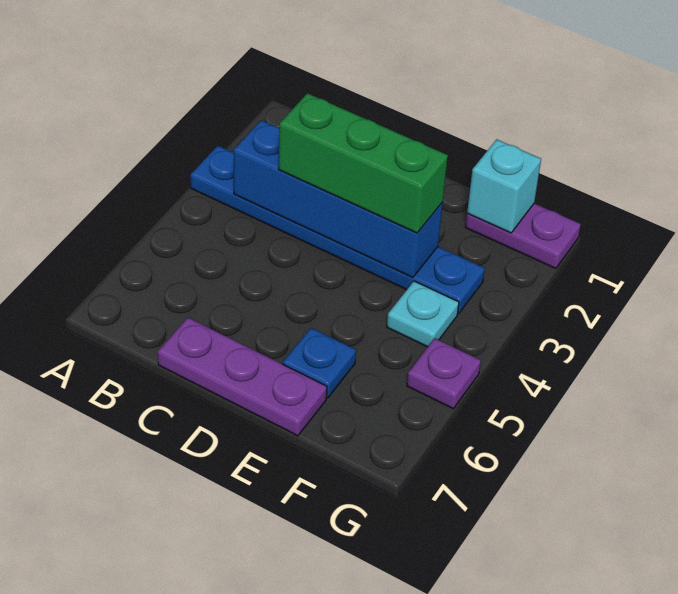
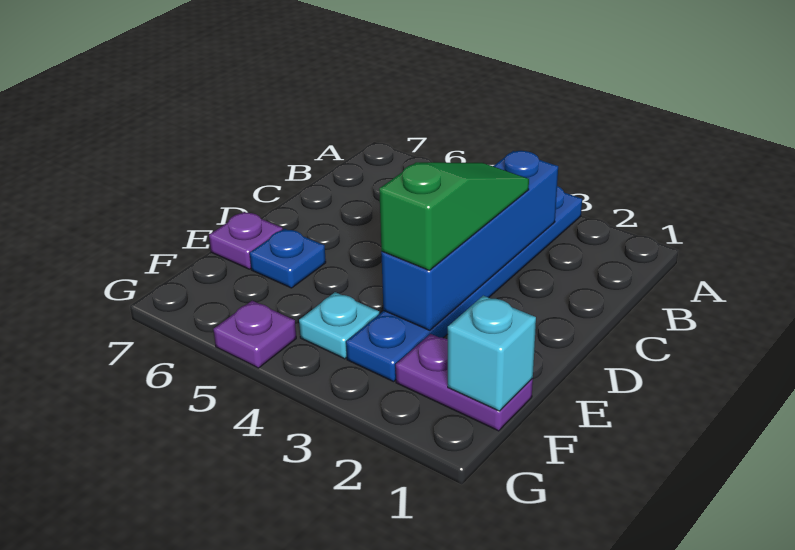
green 1x3 brick [279,93,448,233] -> green 1x3 slope [379,162,529,270]
purple 1x3 plate [158,318,327,436] -> purple 1x1 plate [209,212,283,269]
purple 1x2 plate [465,203,581,269] -> purple 1x2 plate turned to [396,334,533,431]

